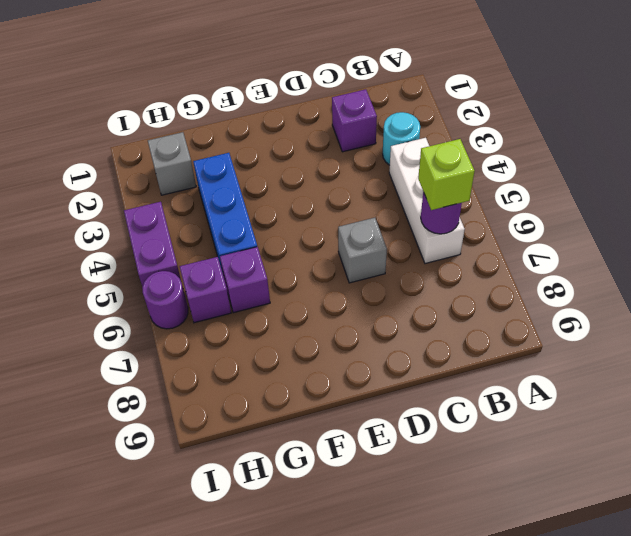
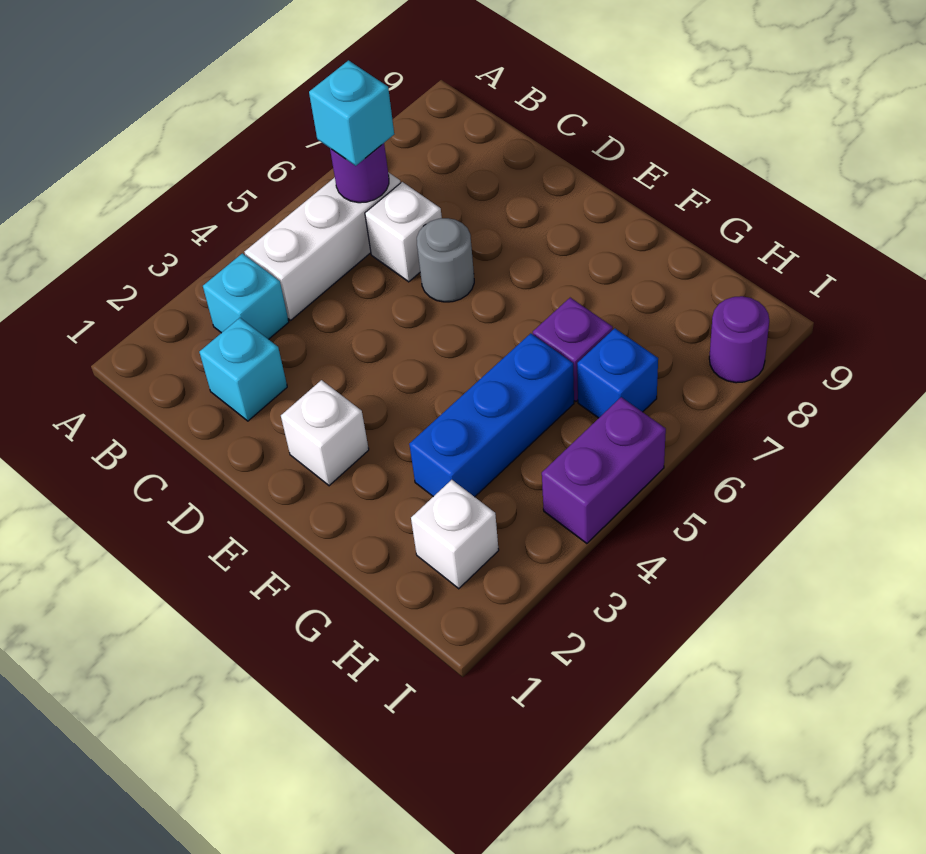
cyan 1x1 round brick [383,112,420,165] -> cyan 1x1 brick [203,253,289,339]
lime 1x1 brick [418,139,475,210] -> cyan 1x1 brick [309,60,394,166]
purple 1x1 brick [332,89,377,152] -> cyan 1x1 brick [199,318,287,421]
none -> white 1x1 brick [365,182,442,282]
grey 1x1 brick [338,218,387,283] -> grey 1x1 round brick [417,218,474,302]
none -> white 1x1 brick [281,380,369,486]
grey 1x1 brick [148,132,196,195] -> white 1x1 brick [411,480,499,589]
purple 1x1 brick [180,257,231,323] -> blue 1x1 brick [577,328,658,418]
purple 1x1 round brick [142,271,188,329] -> purple 1x1 round brick moved to [709,296,769,383]

